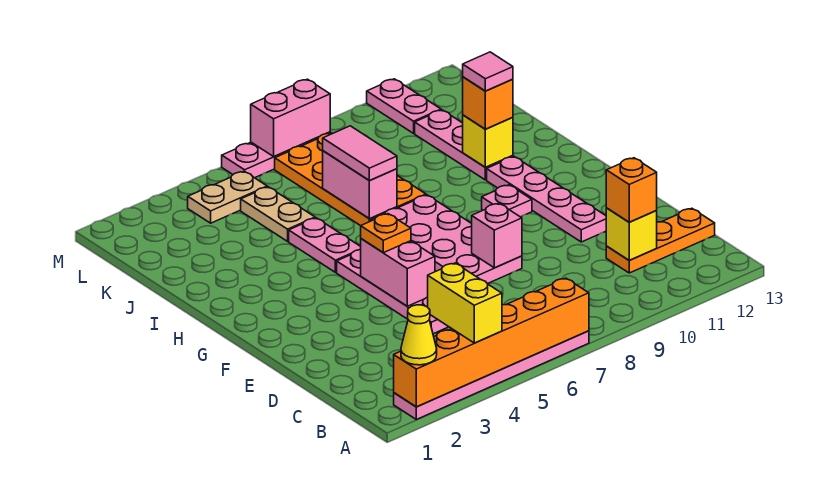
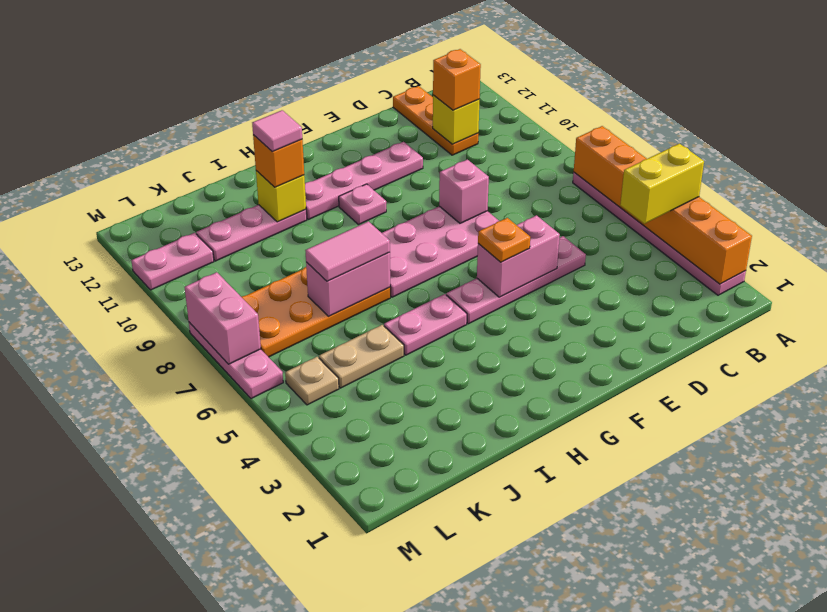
yellow 1x1 cone [401,305,437,365] -> none
tan 1x2 plate [188,171,267,223] -> tan 1x1 plate [285,357,339,405]

